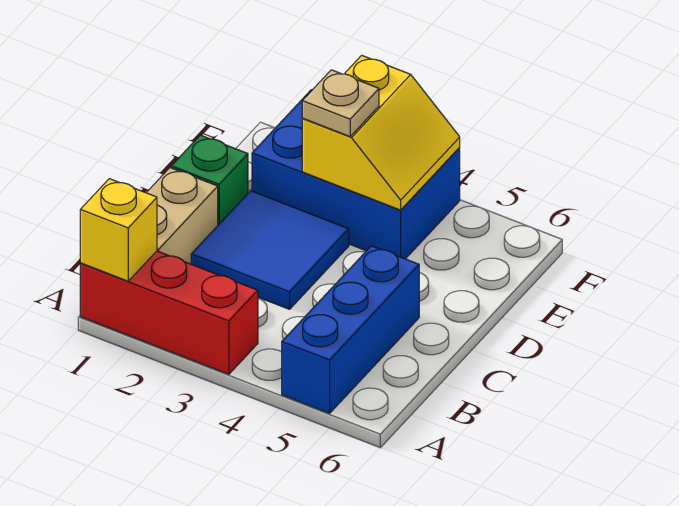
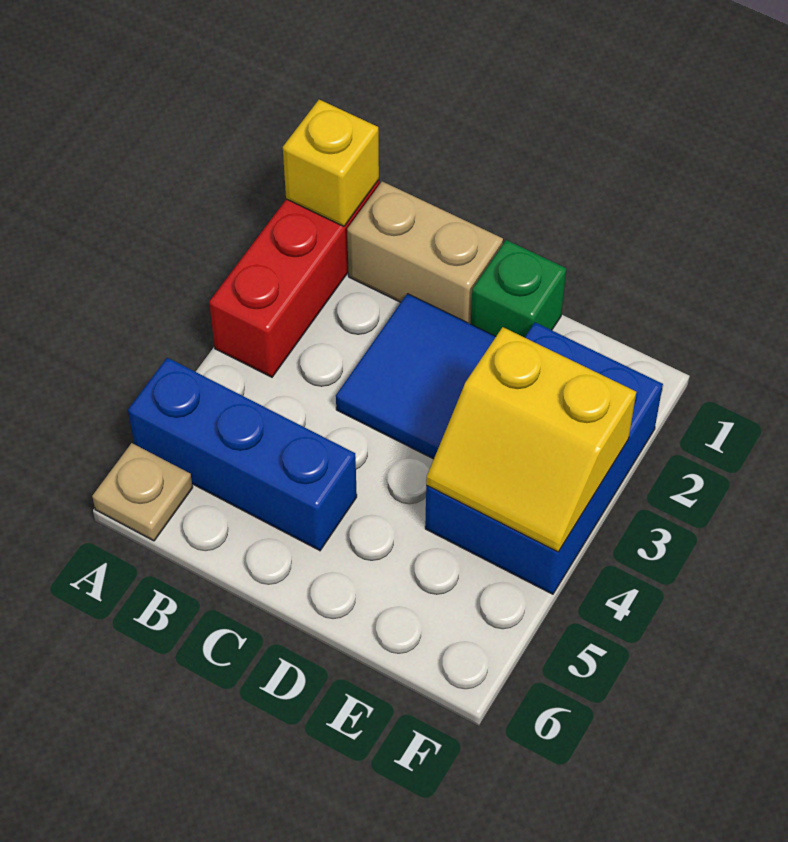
tan 1x1 plate [302,70,379,136] -> tan 1x1 plate moved to [92,443,193,541]

